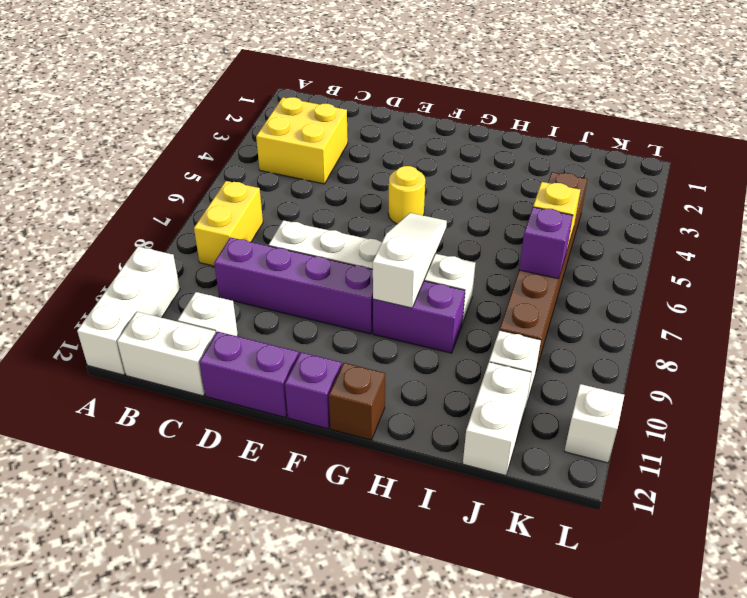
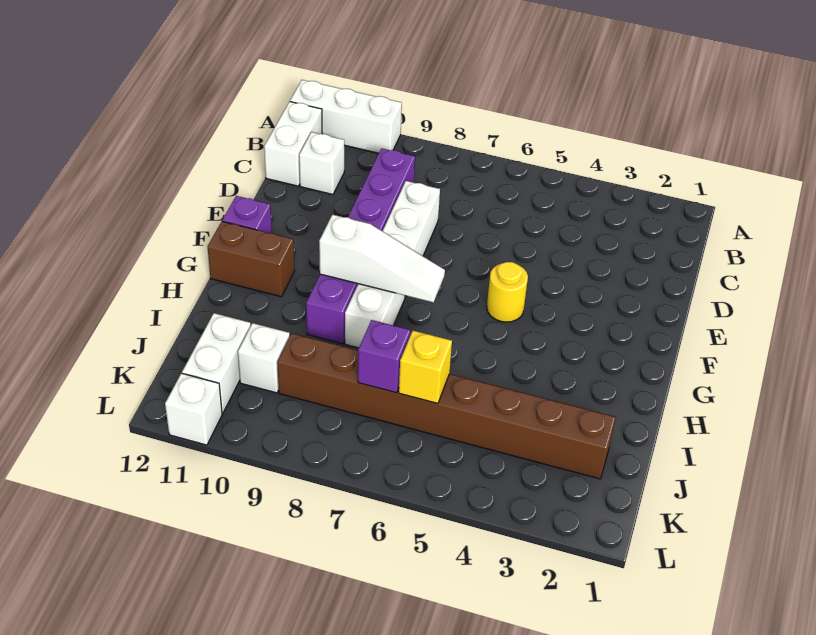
yellow 2x2 brick [256,97,348,184] -> none
yellow 1x2 brick [194,181,263,266] -> none
purple 1x2 brick [199,332,299,418] -> none
brown 1x1 brick [329,363,385,440] -> brown 1x2 brick [207,221,295,297]
brown 1x6 brick [500,172,588,370] -> brown 1x8 brick [277,333,616,479]
white 1x2 brick [463,362,532,476] -> white 1x2 brick turned to [182,313,251,413]

